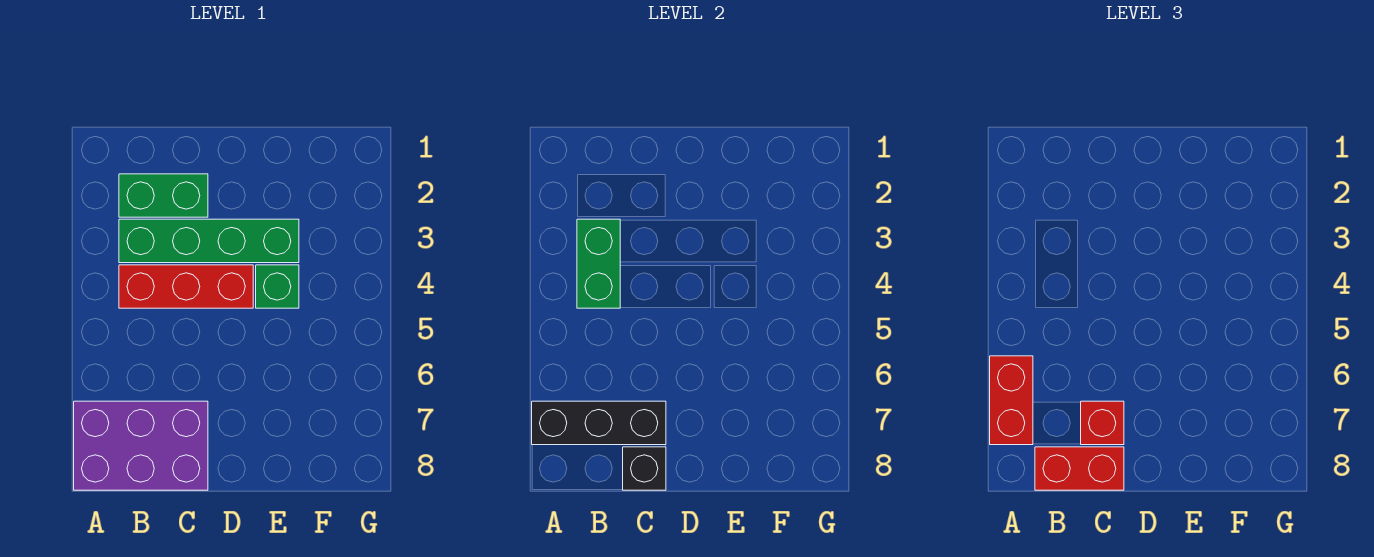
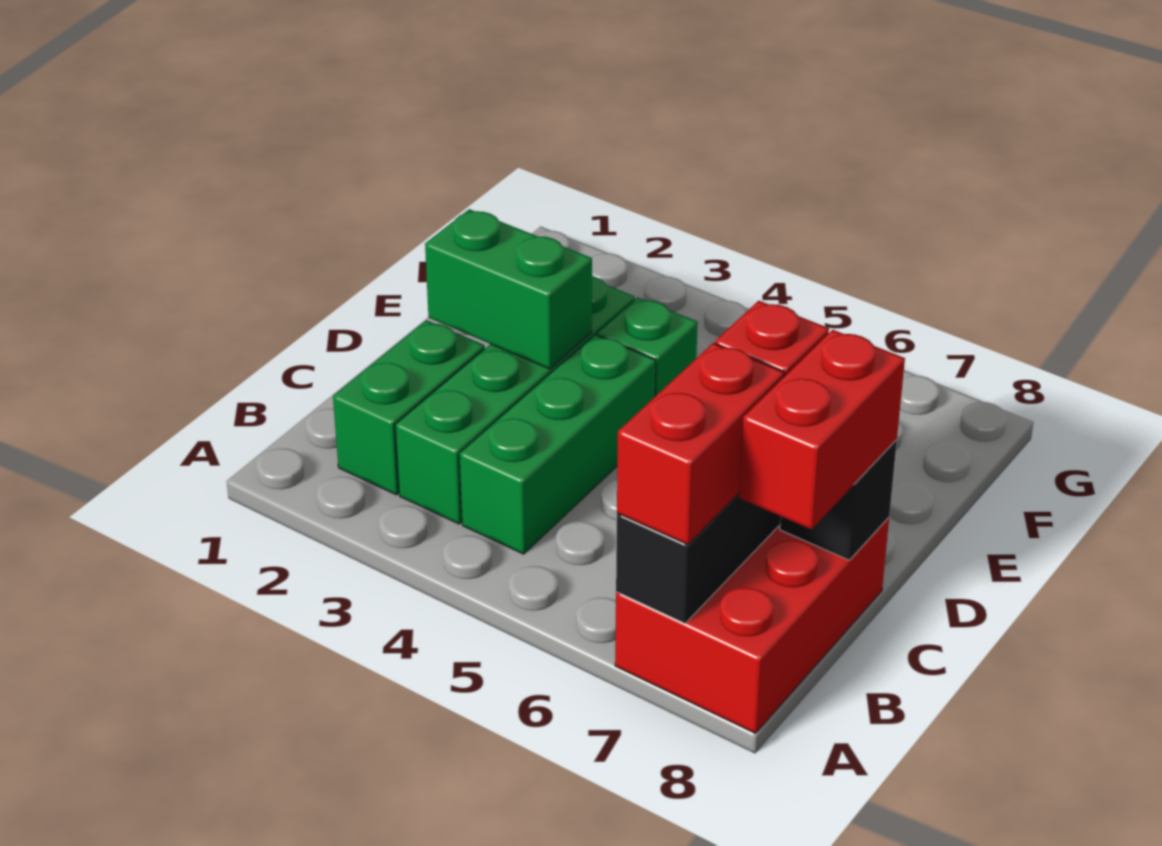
red 1x2 brick [990,356,1033,445] -> red 1x2 brick turned to [617,343,784,545]
purple 2x3 brick [74,401,208,490] -> red 2x3 brick [615,518,889,733]
green 1x2 brick [577,219,620,308] -> green 1x2 brick moved to [425,209,592,369]
red 1x3 brick [119,265,253,308] -> green 1x3 brick [460,335,656,554]

